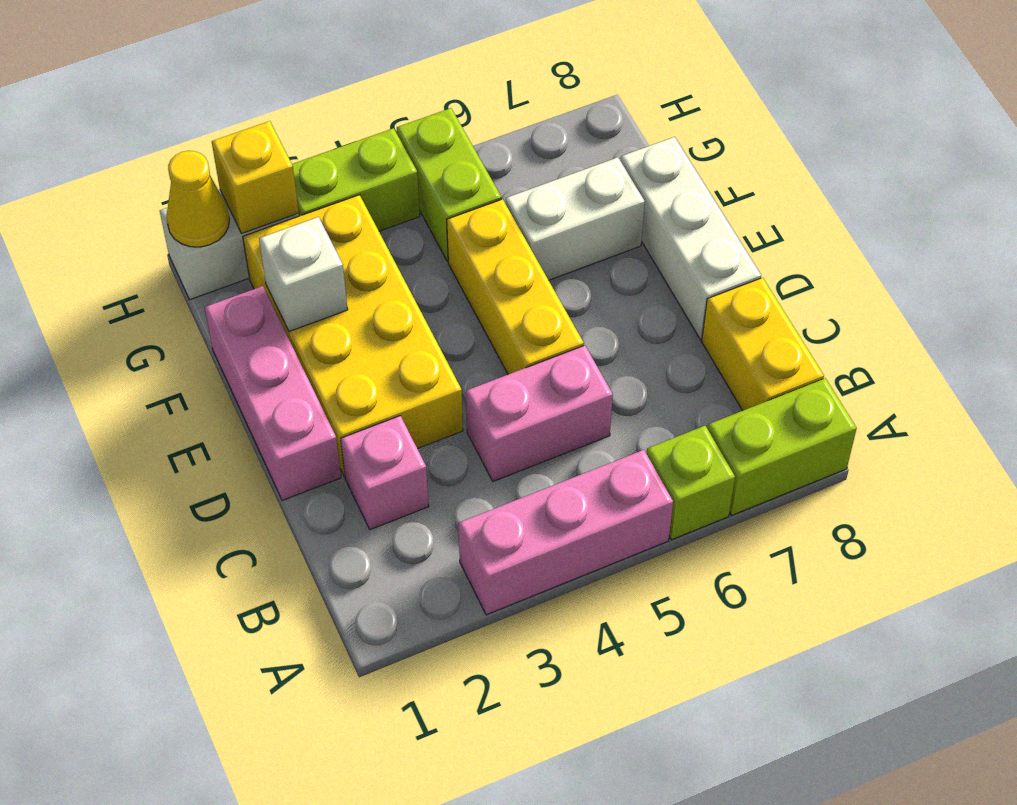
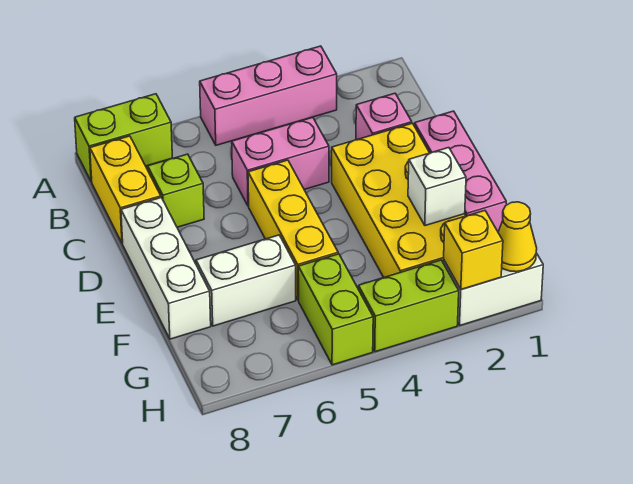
lime 1x1 brick [646,426,735,540] -> lime 1x1 brick moved to [148,154,204,227]

